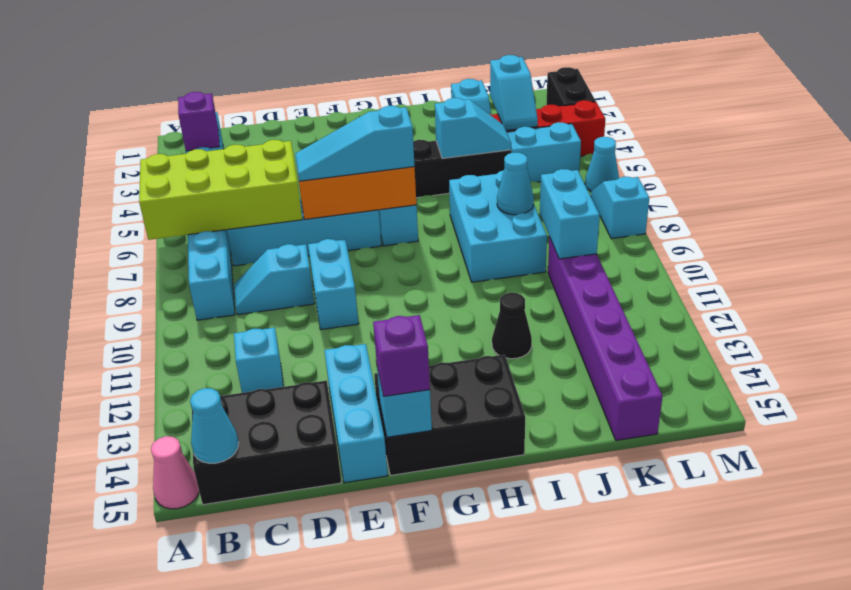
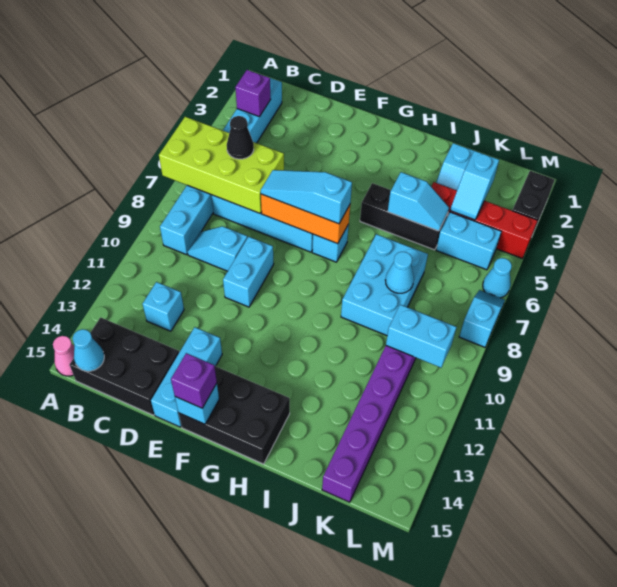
black 1x1 cone [492,293,532,359] -> black 1x1 cone moved to [227,116,254,159]
cyan 1x2 brick [540,169,600,259] -> cyan 1x2 brick turned to [386,305,456,368]

